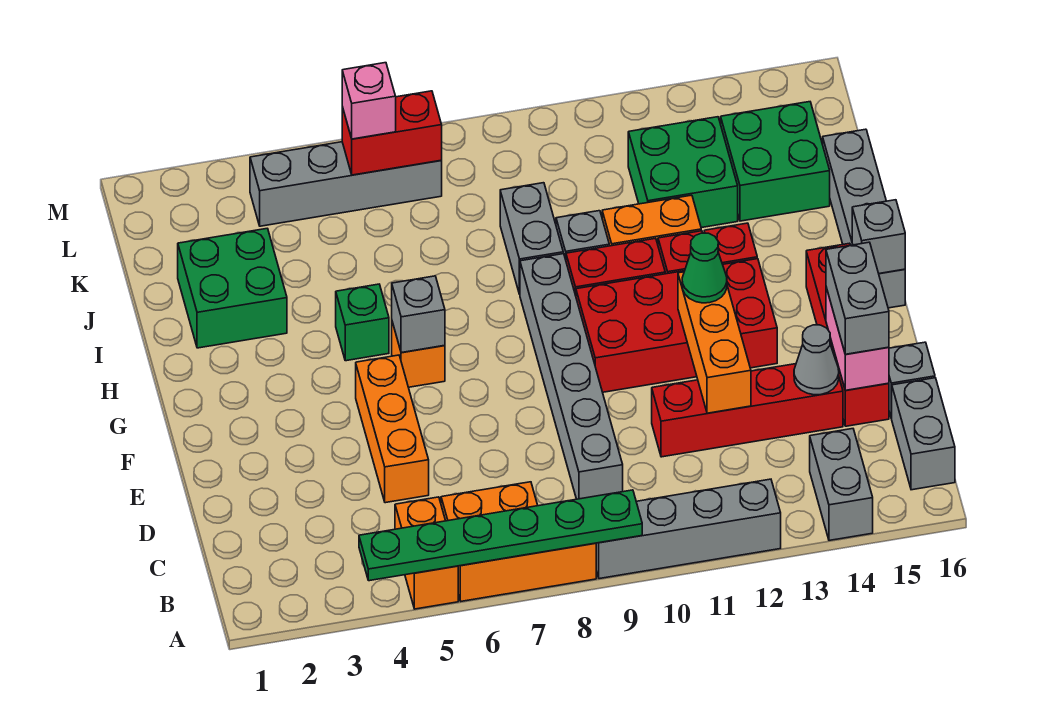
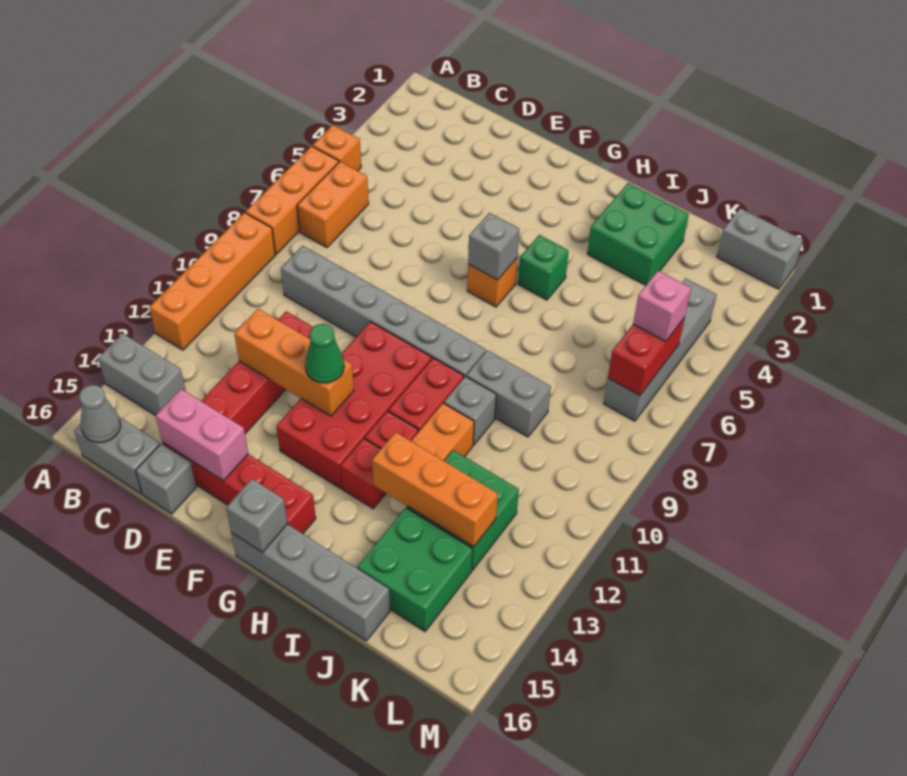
green 1x6 plate [359,490,642,581] -> none
orange 1x2 brick [395,497,458,609] -> orange 1x1 brick [313,125,361,171]
grey 1x4 brick [596,479,781,579] -> orange 1x4 brick [150,213,275,350]
orange 1x3 brick [356,355,429,503] -> orange 1x3 brick moved to [372,432,498,547]
grey 1x1 cone [794,325,839,395] -> grey 1x1 cone moved to [79,385,121,443]
grey 1x2 brick [826,242,889,354] -> grey 1x2 brick moved to [717,208,803,289]

